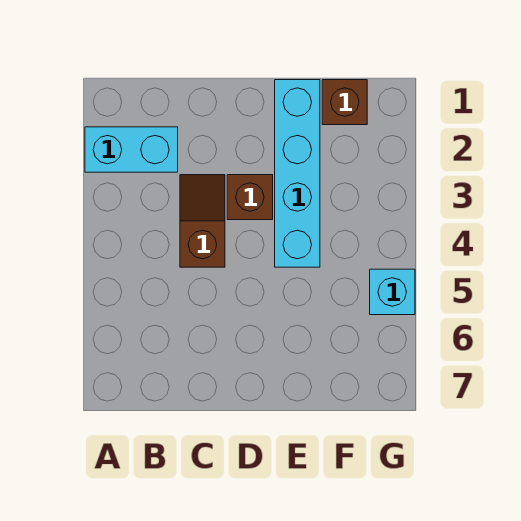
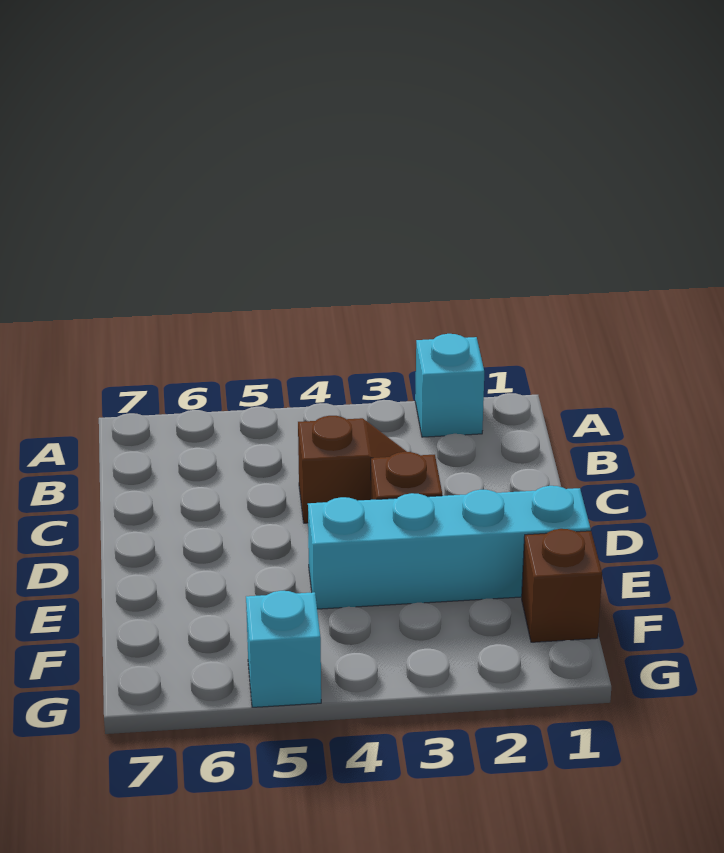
cyan 1x2 brick [85,127,178,172] -> cyan 1x1 brick [415,334,484,437]

